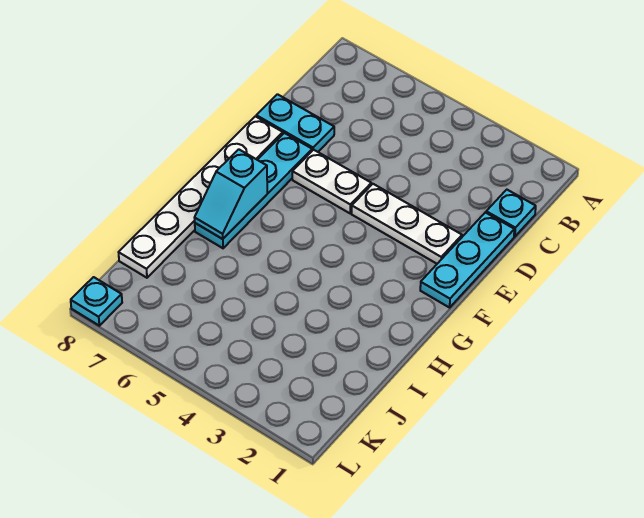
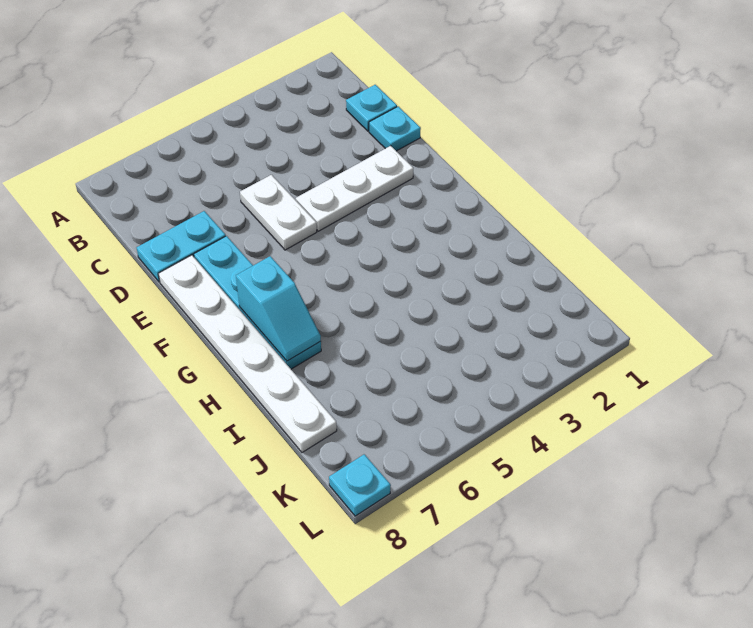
cyan 1x3 plate [420,212,514,308] -> cyan 1x1 plate [369,106,421,151]
white 1x2 plate [292,150,371,213] -> white 1x2 plate turned to [240,175,317,250]

